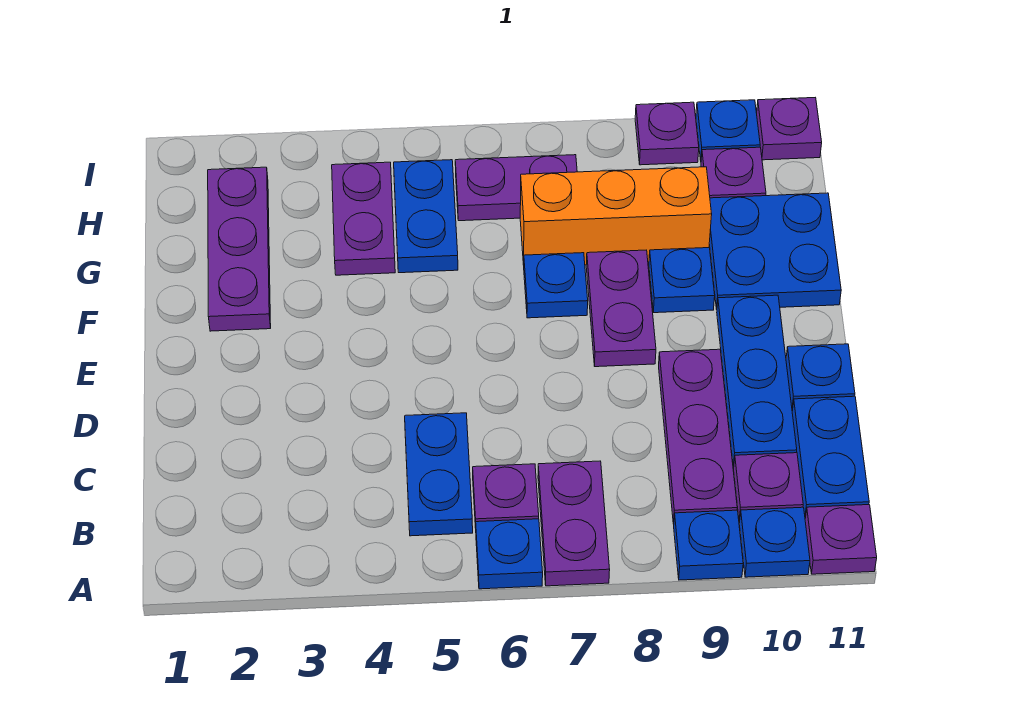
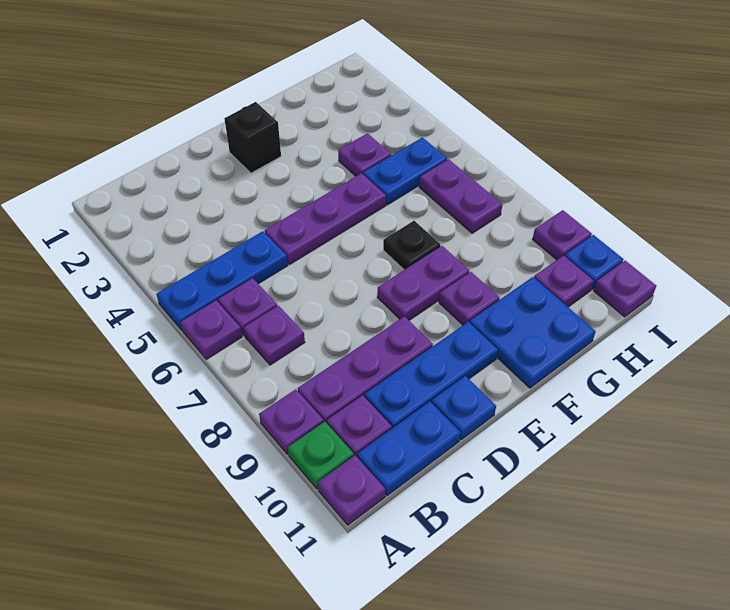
blue 1x1 plate [476,519,543,589] -> purple 1x1 plate [181,301,242,359]
purple 1x2 plate [538,461,610,586] -> purple 1x1 plate [244,306,305,365]
blue 1x1 plate [674,510,743,580] -> purple 1x1 plate [259,389,324,454]
blue 1x1 plate [739,507,810,577] -> green 1x1 plate [288,422,354,489]
blue 1x2 plate [405,413,473,536] -> blue 1x3 plate [156,231,288,330]
none -> black 1x1 brick [224,102,281,173]
purple 1x3 plate [208,167,271,331] -> purple 1x3 plate moved to [265,173,386,265]
blue 1x1 plate [524,253,588,318] -> black 1x1 plate [383,221,441,270]
blue 1x1 plate [649,248,715,313] -> purple 1x1 plate [439,272,500,325]
purple 1x2 plate [332,162,395,275] -> purple 1x1 plate [338,133,391,176]
orange 1x3 brick [520,167,712,265] -> none

